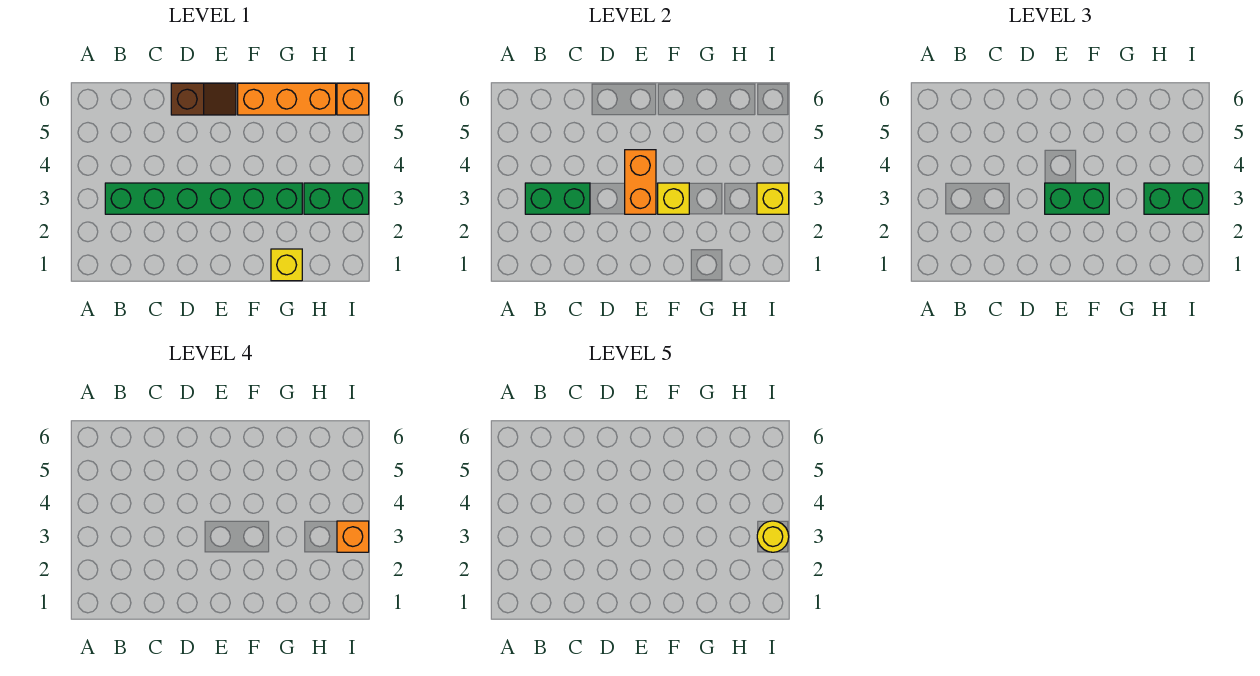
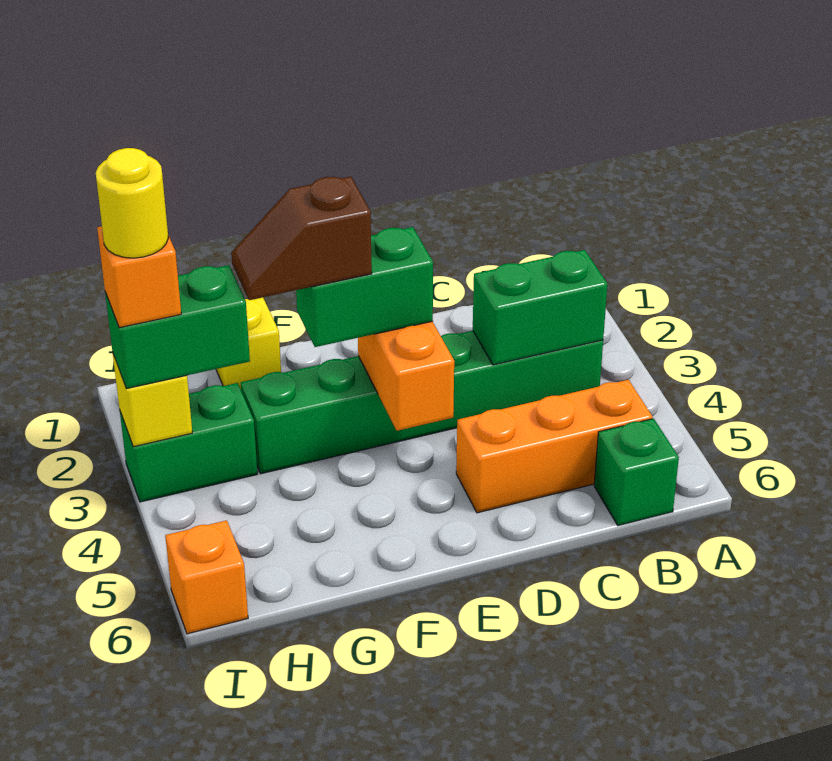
none -> green 1x1 brick [594,419,679,526]
brown 1x2 slope [171,83,236,115] -> brown 1x2 slope moved to [231,177,372,300]
yellow 1x1 brick [658,183,689,214] -> none
orange 1x3 brick [238,83,336,115] -> orange 1x3 brick moved to [456,380,653,513]

